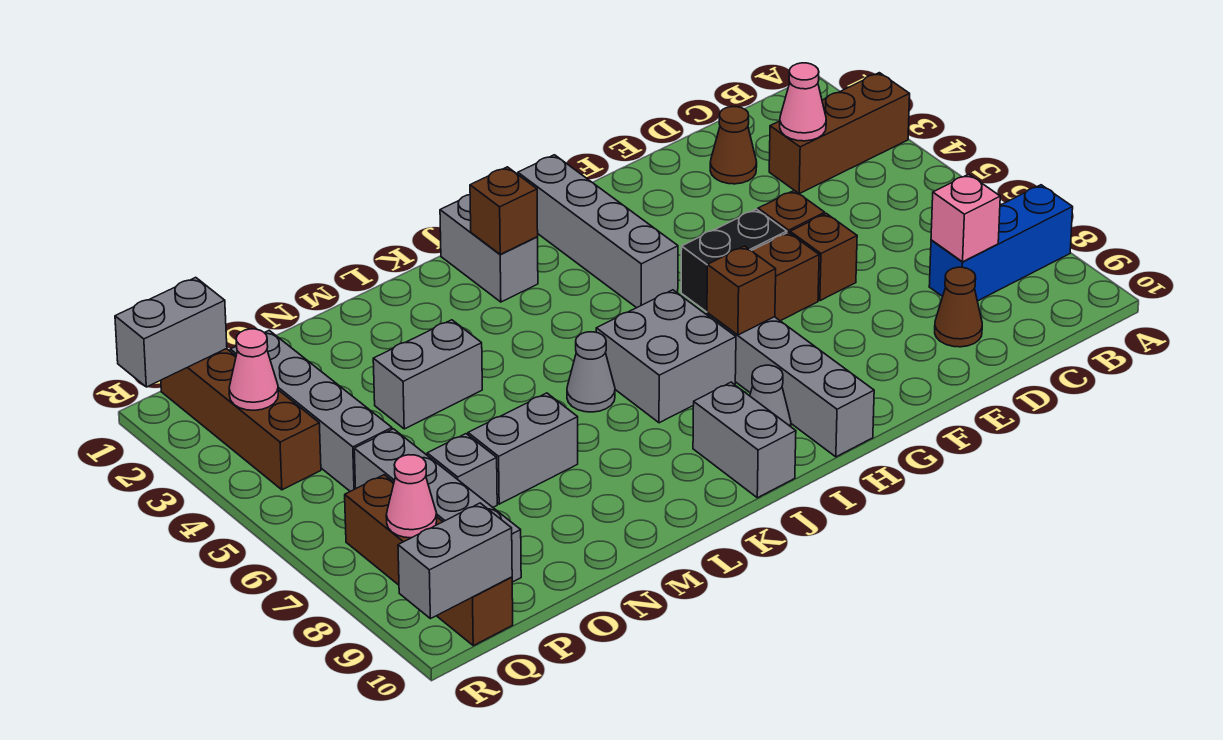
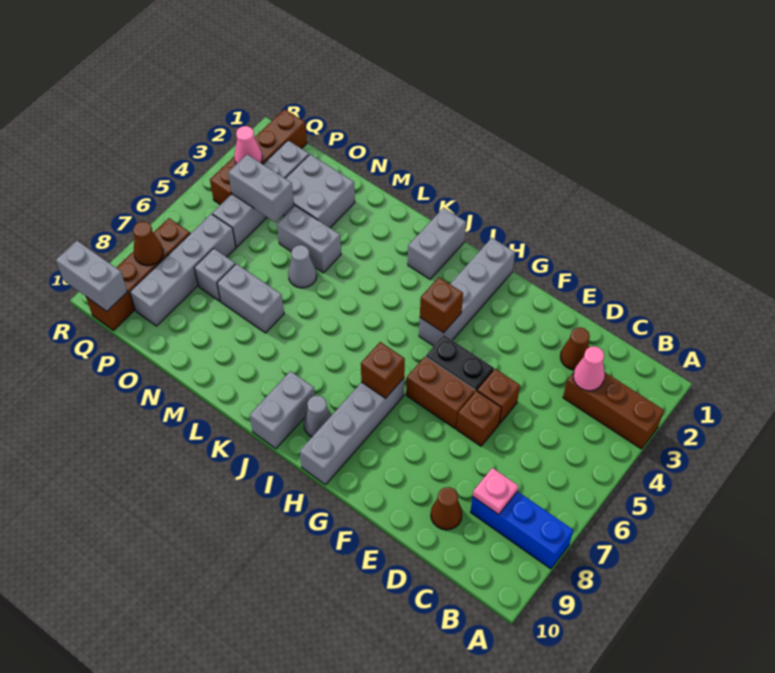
pink 1x1 brick [931,174,1000,262] -> pink 1x1 plate [473,468,518,514]
grey 2x2 brick [596,290,736,423] -> grey 2x2 brick moved to [283,154,355,228]
brown 1x1 brick [470,167,538,254] -> brown 1x1 brick moved to [420,278,463,333]
grey 1x1 cone [567,332,615,412] -> grey 1x1 cone moved to [288,245,317,288]
grey 1x2 brick [115,277,227,387] -> grey 1x2 brick moved to [228,154,294,222]
pink 1x1 cone [386,455,437,538] -> brown 1x1 cone [133,221,163,266]

